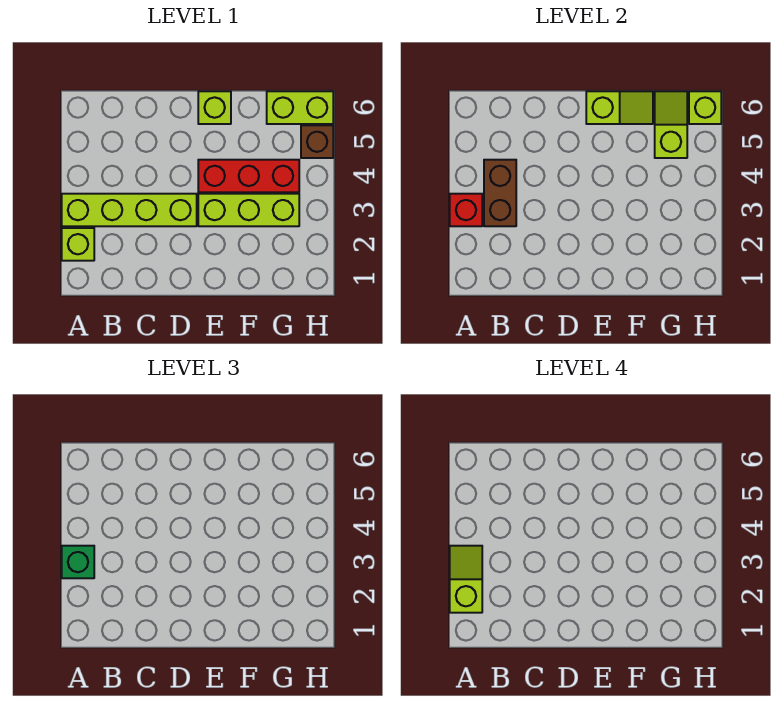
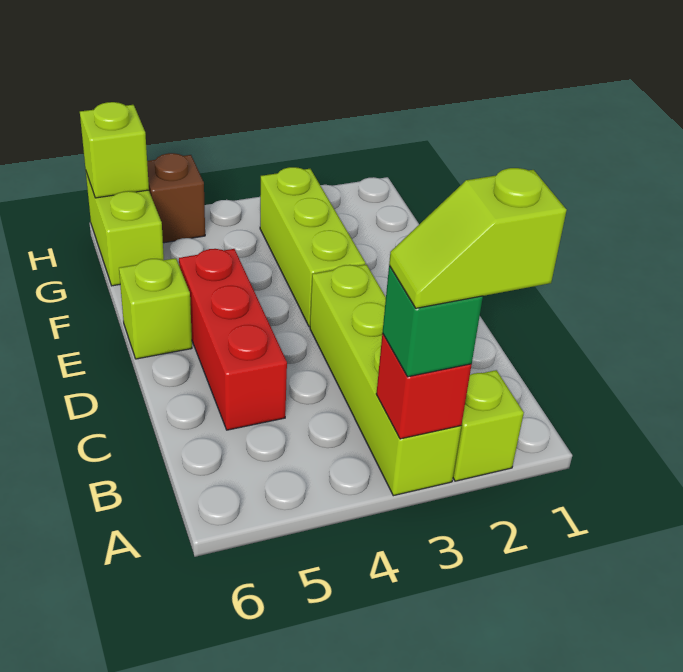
brown 1x2 brick [484,160,516,226] -> none
red 1x3 brick [198,160,299,192] -> red 1x3 brick moved to [179,249,287,430]
lime 1x2 slope [586,91,653,124] -> none
lime 1x2 slope [655,91,687,158] -> none

